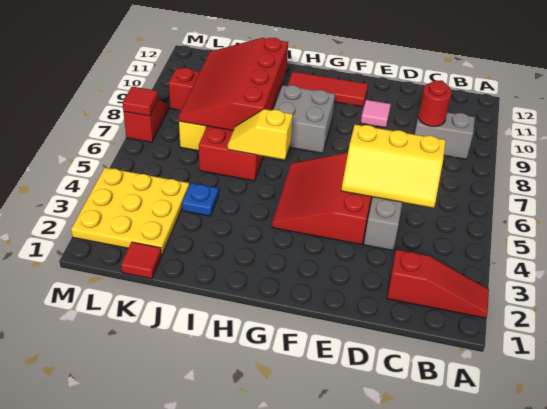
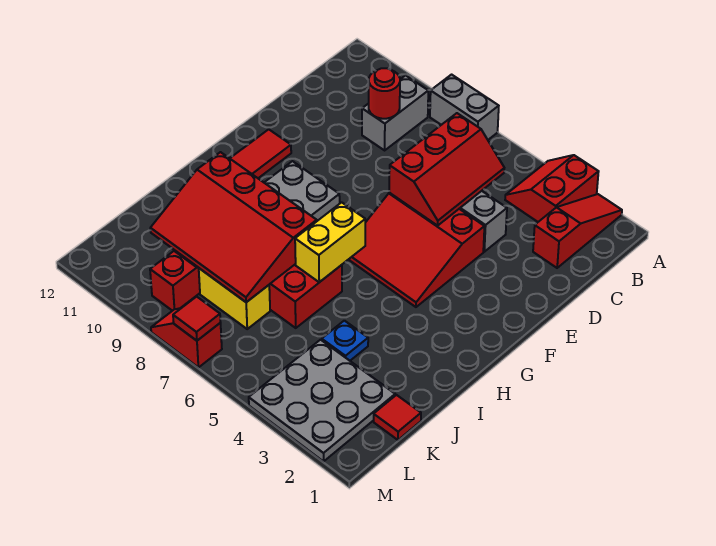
none -> red 2x2 slope [505,155,599,222]
none -> grey 1x2 brick [430,75,499,140]
yellow 2x3 slope [341,125,446,208] -> red 2x3 slope [389,113,504,226]
pink 1x1 tile [361,100,391,128] -> none
yellow 1x2 slope [228,109,293,160] -> yellow 1x2 brick [295,202,365,282]
yellow 3x3 plate [71,168,189,254] -> grey 3x3 plate [249,340,395,461]

